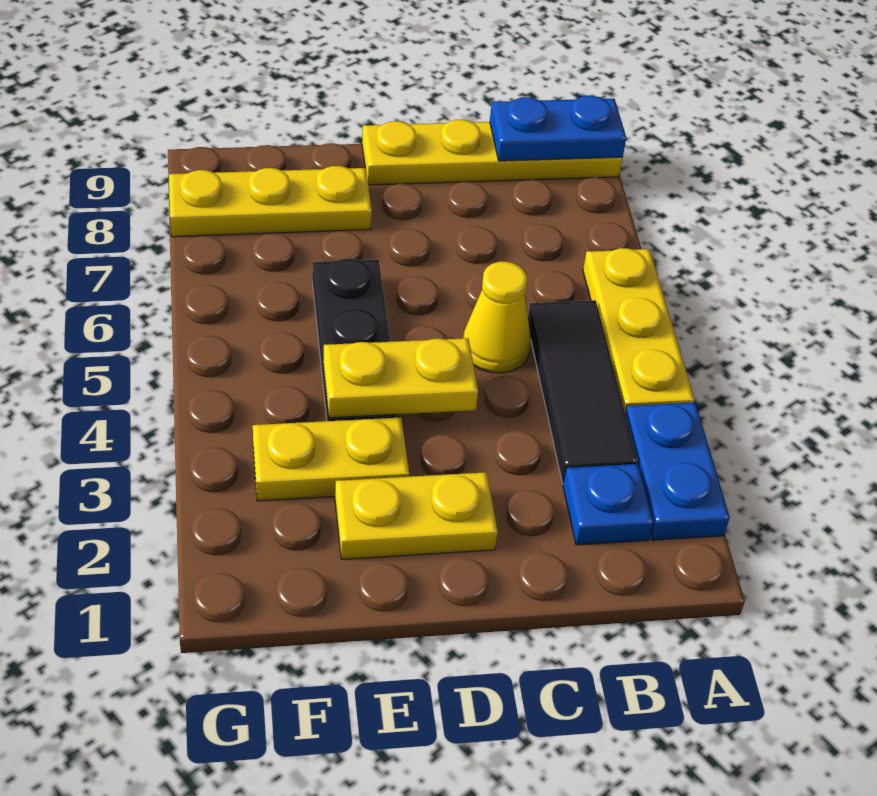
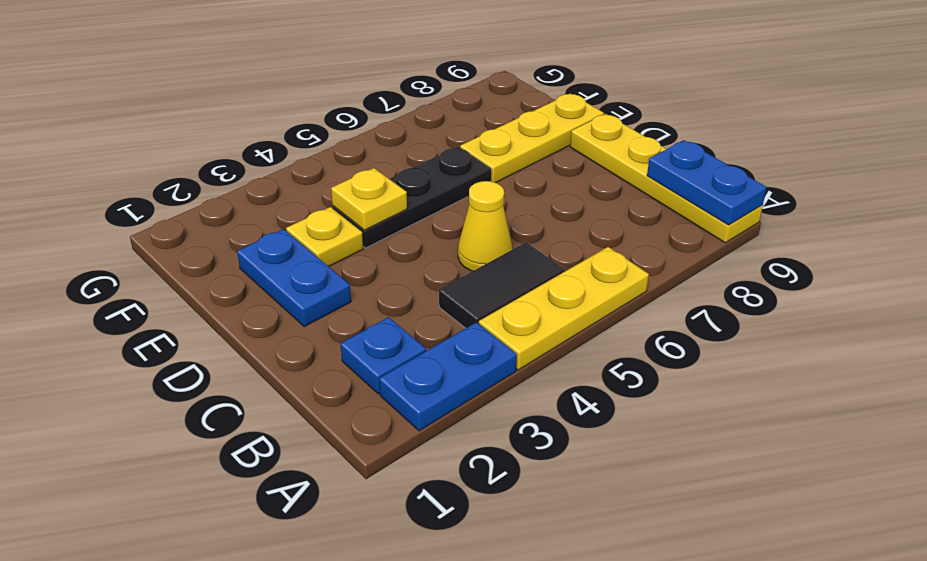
black 1x3 tile [528,300,637,484] -> black 1x2 tile [439,242,565,328]
yellow 1x2 plate [335,472,498,559] -> blue 1x2 plate [237,229,351,327]
yellow 1x2 plate [323,338,478,418] -> yellow 1x1 plate [331,168,407,230]
yellow 1x2 plate [253,417,409,501] -> yellow 1x1 plate [286,207,363,267]
yellow 1x3 plate [169,166,372,237] -> yellow 1x3 plate turned to [460,93,604,183]

